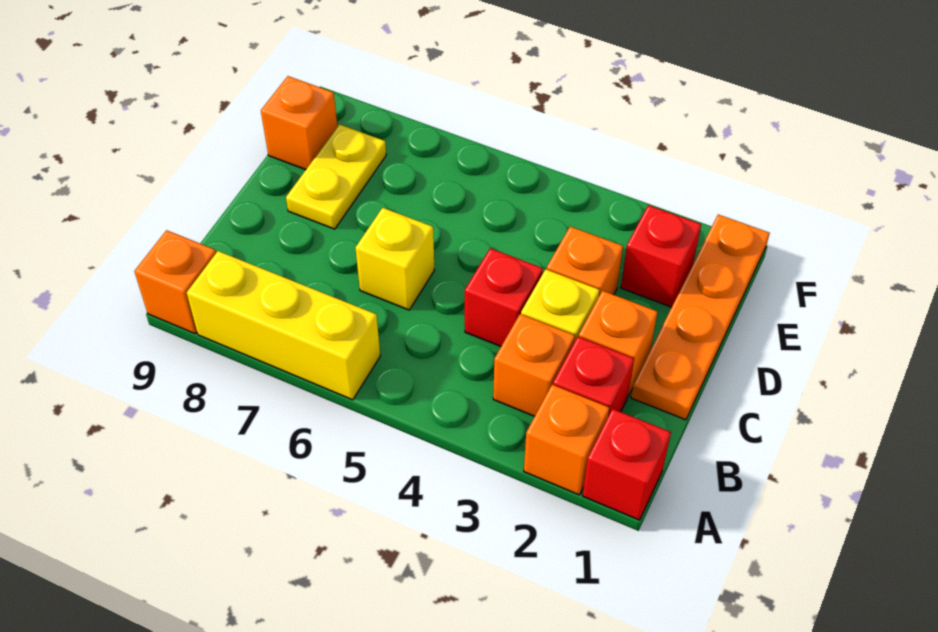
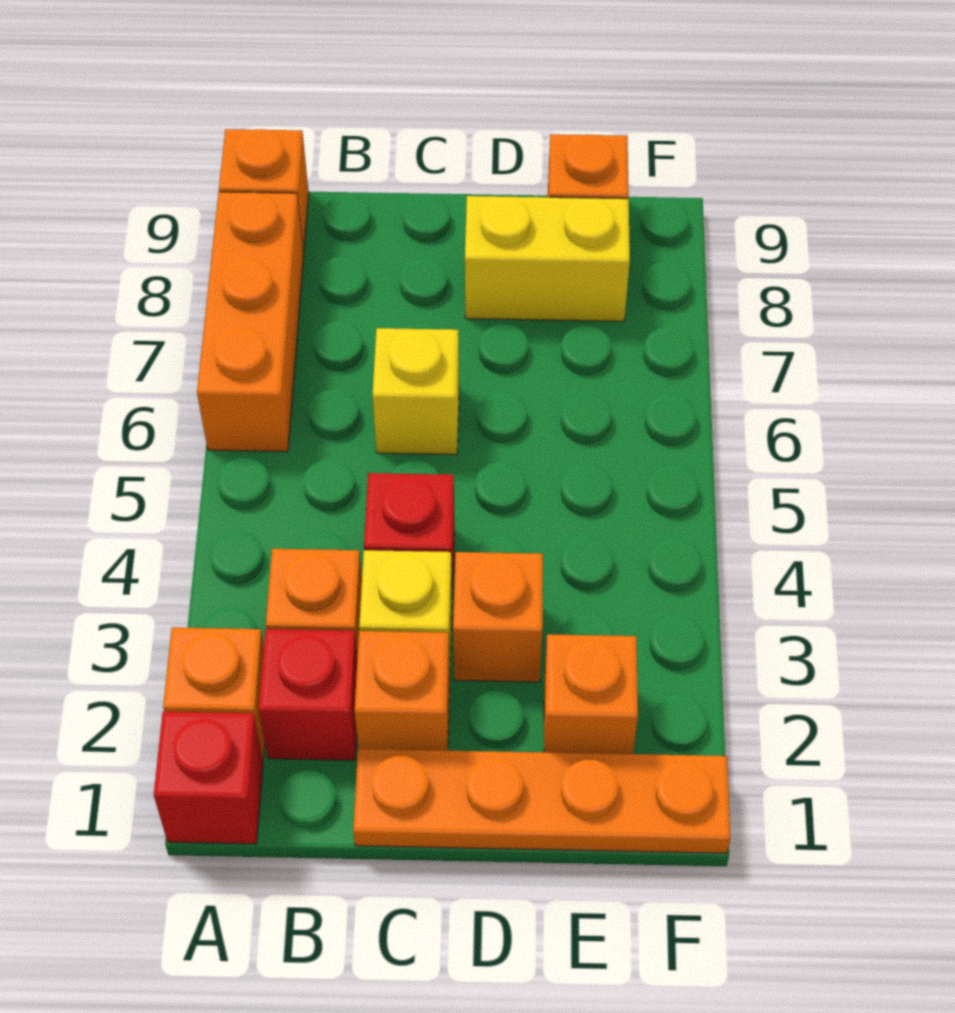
yellow 1x3 brick [187,251,380,400] -> orange 1x3 brick [197,192,304,452]
yellow 1x2 plate [286,124,386,229] -> yellow 1x2 brick [465,196,630,321]
red 1x1 brick [621,205,701,307] -> orange 1x1 brick [544,634,638,754]

